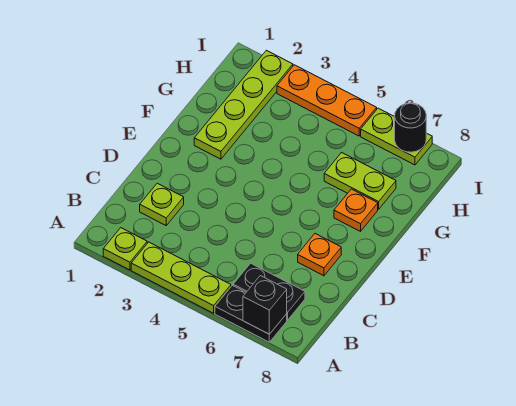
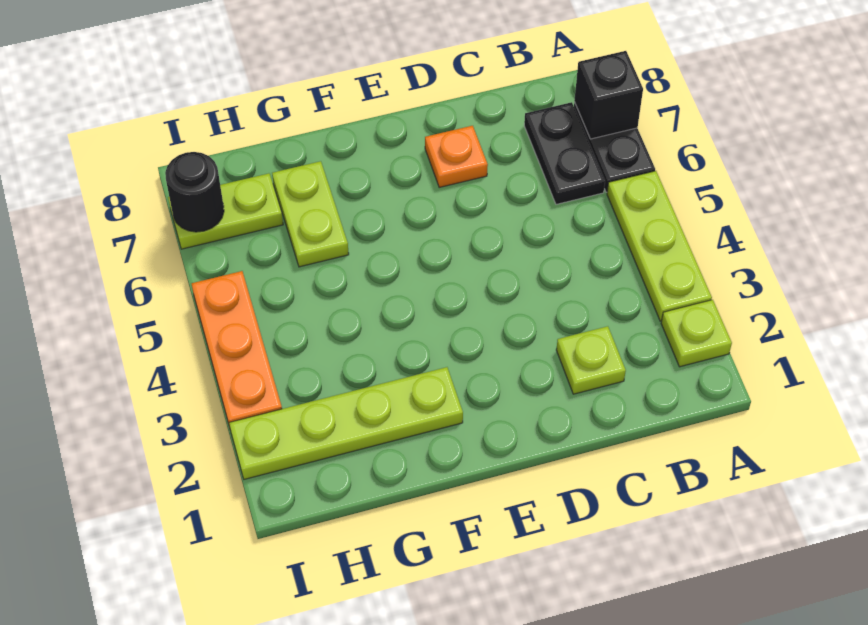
orange 1x1 plate [334,189,378,231] -> none
lime 1x2 plate [361,108,432,165] -> lime 1x2 plate turned to [168,173,283,249]

